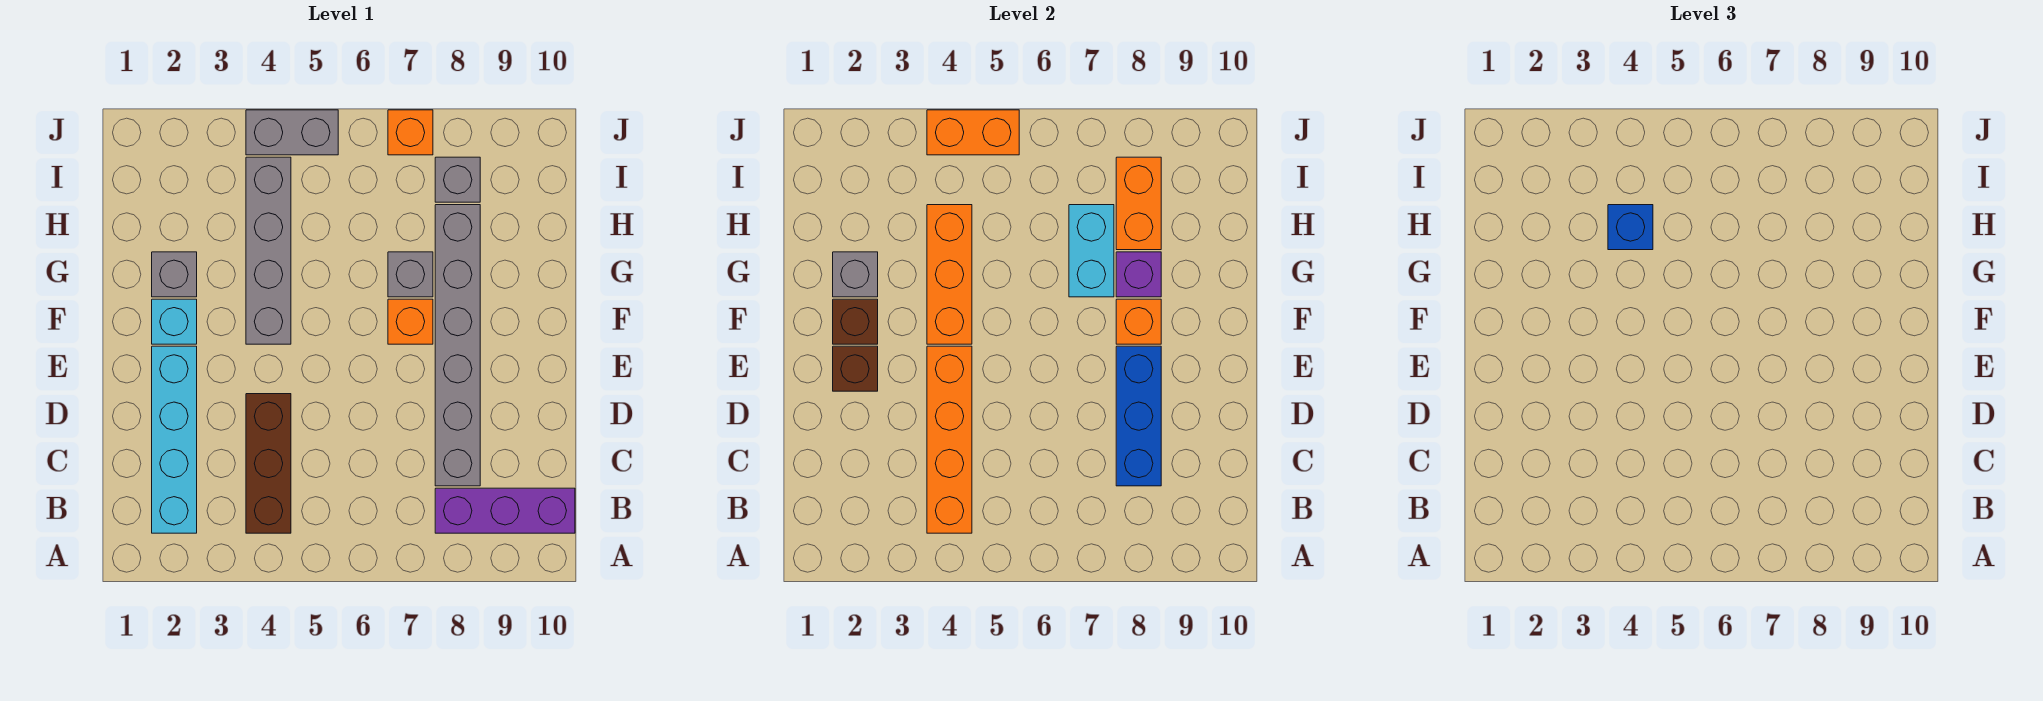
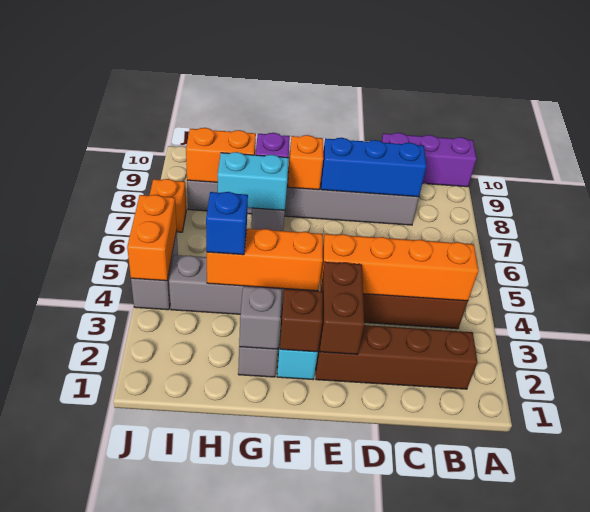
cyan 1x4 brick [152,346,197,533] -> brown 1x4 brick [316,325,477,389]
purple 1x3 brick [435,488,575,533] -> purple 1x3 brick turned to [381,133,477,187]
brown 1x1 brick [833,346,878,391] -> brown 1x2 brick [320,262,364,354]
orange 1x1 brick [388,299,433,344] -> none

